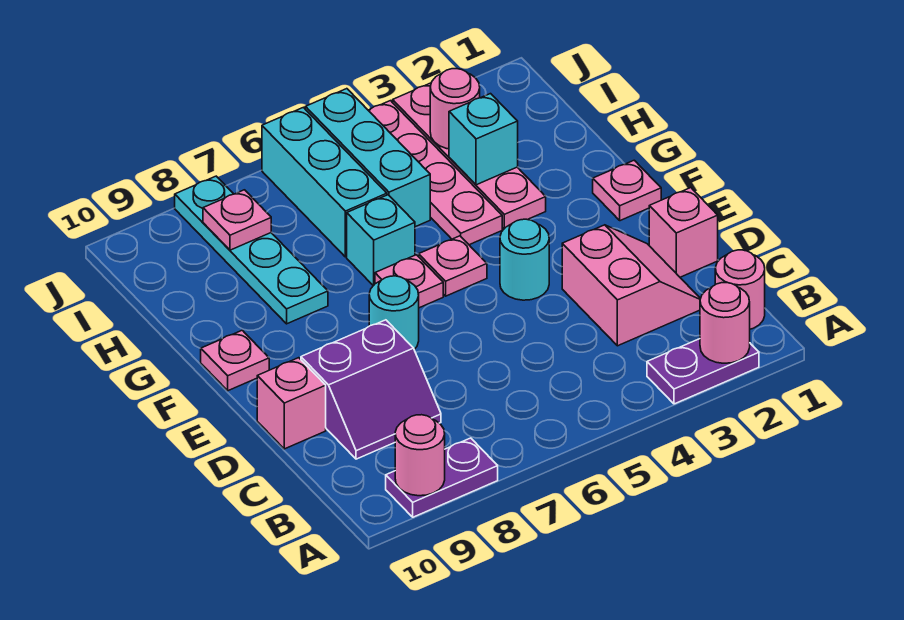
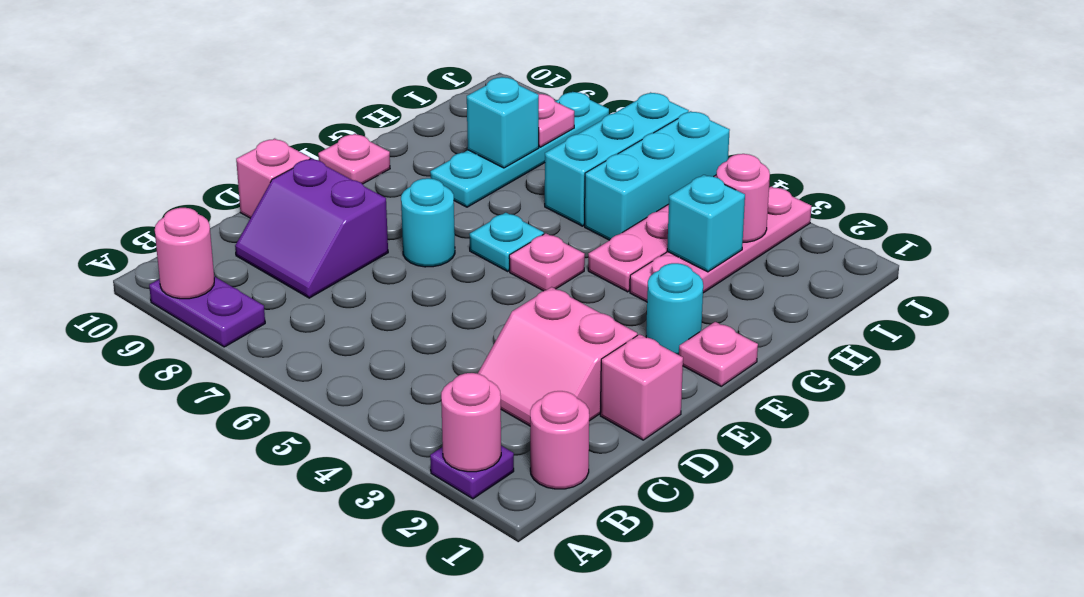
purple 1x2 plate [647,339,759,404] -> purple 1x1 plate [430,446,514,499]
pink 2x2 slope [562,225,700,346] -> pink 2x2 slope turned to [478,287,637,426]
cyan 1x1 round brick [500,219,549,300] -> cyan 1x1 round brick moved to [646,263,703,355]
pink 1x1 plate [375,255,443,308] -> cyan 1x1 plate [469,213,544,271]
cyan 1x1 brick [347,195,415,286] -> cyan 1x1 brick moved to [467,77,539,168]

